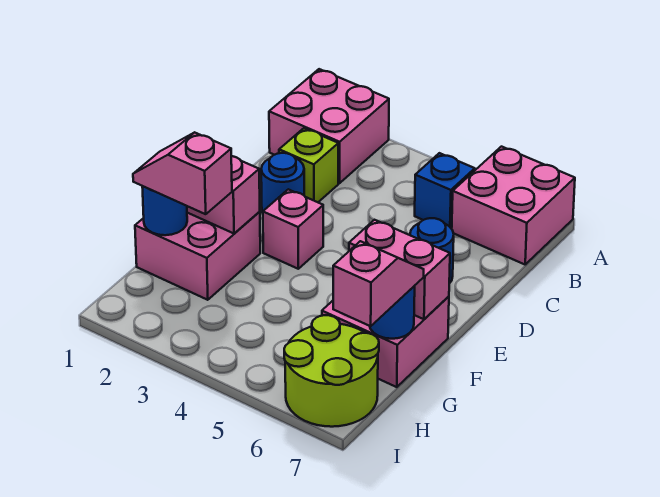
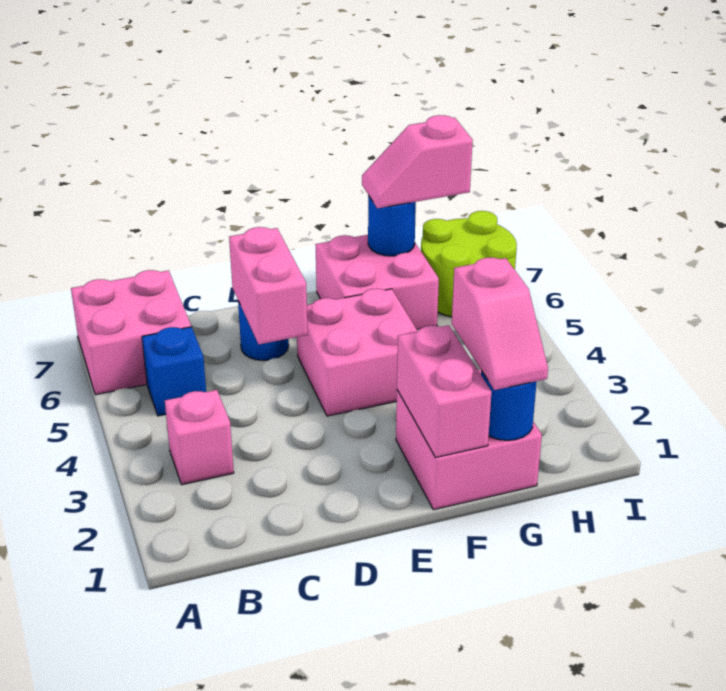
pink 2x2 brick [269,69,389,183] -> pink 2x2 brick moved to [297,289,417,416]
lime 1x1 brick [279,128,338,202] -> none
blue 1x1 round brick [261,153,304,213] -> none
pink 1x1 brick [263,189,323,269] -> pink 1x1 brick moved to [165,390,234,485]
pink 1x2 brick [349,220,450,319] -> pink 1x2 brick moved to [229,227,308,344]

